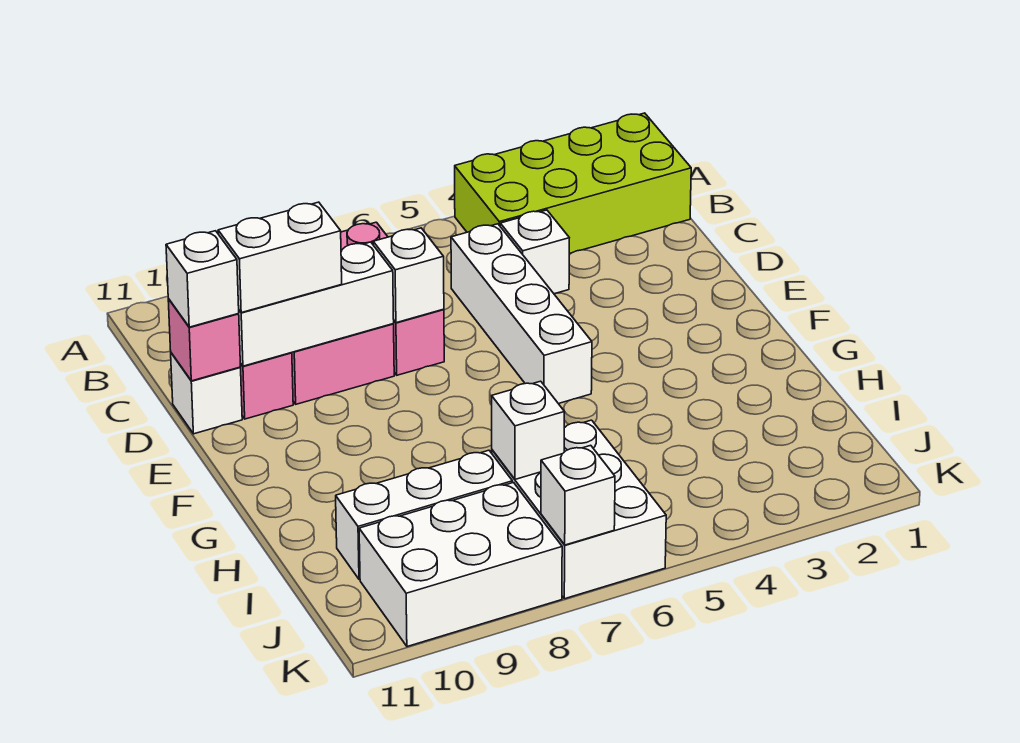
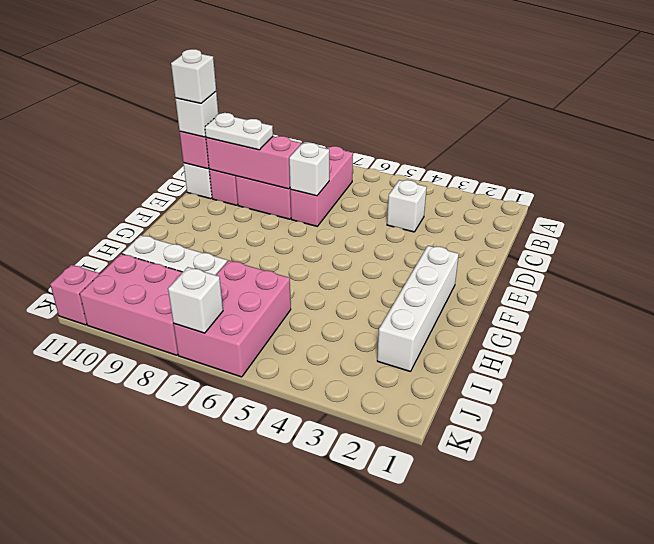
lime 2x4 brick [455,113,691,254] -> none
white 1x4 brick [451,224,592,404] -> white 1x4 brick moved to [377,246,459,372]
white 1x3 brick [238,242,394,366] -> pink 1x3 brick [206,136,301,189]
white 1x2 brick [218,202,342,313] -> white 1x2 plate [205,113,273,150]
white 2x3 brick [492,420,666,599] -> pink 2x3 brick [174,260,291,377]
white 1x1 brick [492,381,564,479] -> white 1x1 brick moved to [171,49,216,103]
white 2x3 brick [359,483,562,647] -> pink 2x3 brick [80,254,183,355]
none -> pink 1x1 brick [50,265,99,325]

